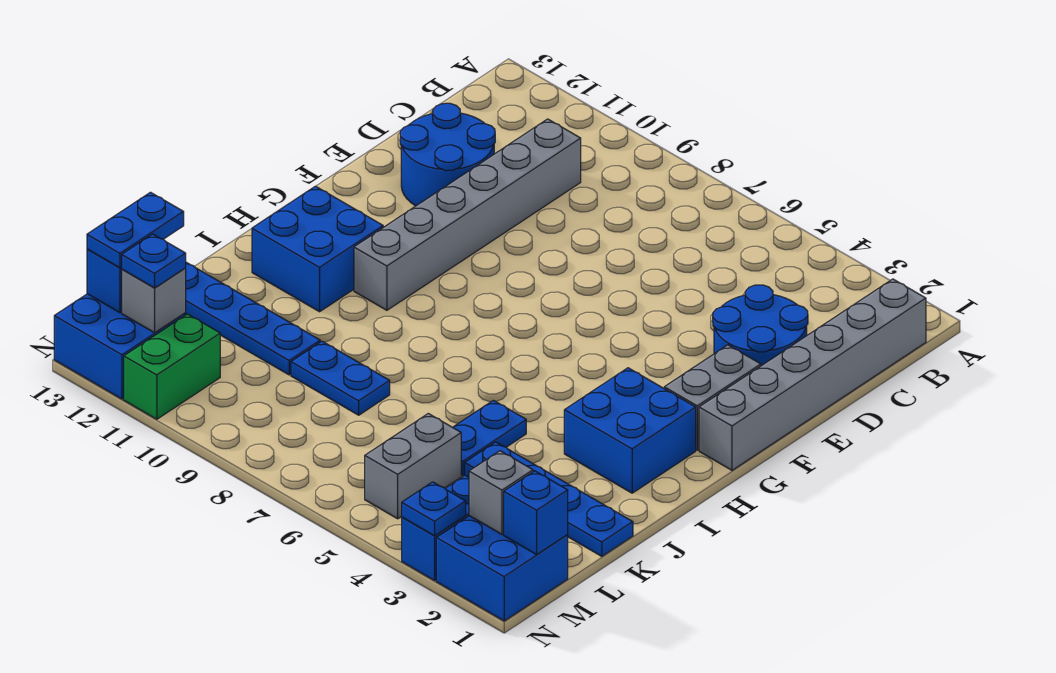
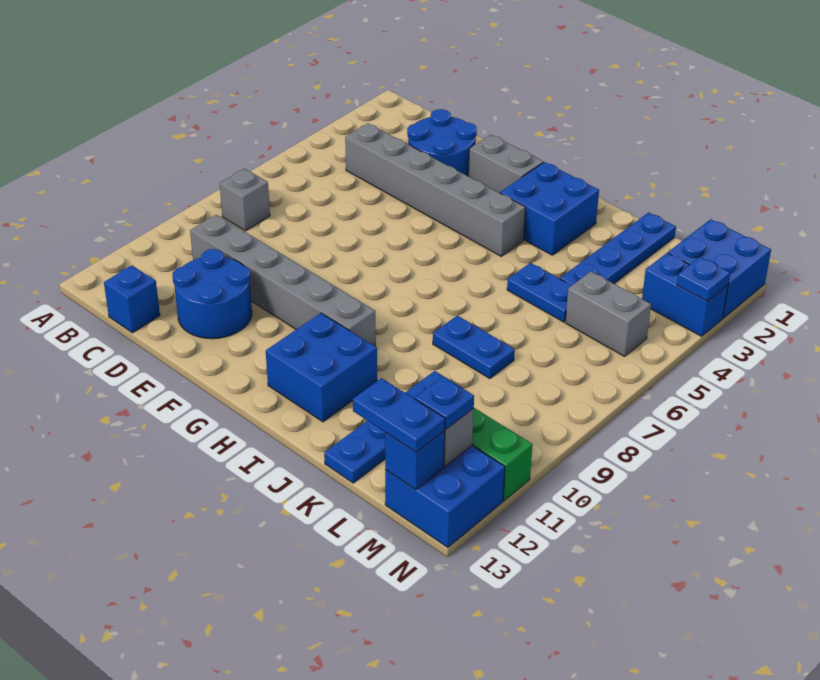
grey 1x6 brick [699,279,926,470] -> grey 1x6 brick moved to [345,123,525,256]
blue 1x2 plate [291,341,390,415] -> blue 1x2 plate turned to [433,315,515,379]
blue 1x1 brick [504,471,568,554] -> blue 1x1 brick moved to [104,265,160,333]
grey 1x1 brick [469,451,533,534] -> grey 1x1 brick moved to [220,169,270,231]

